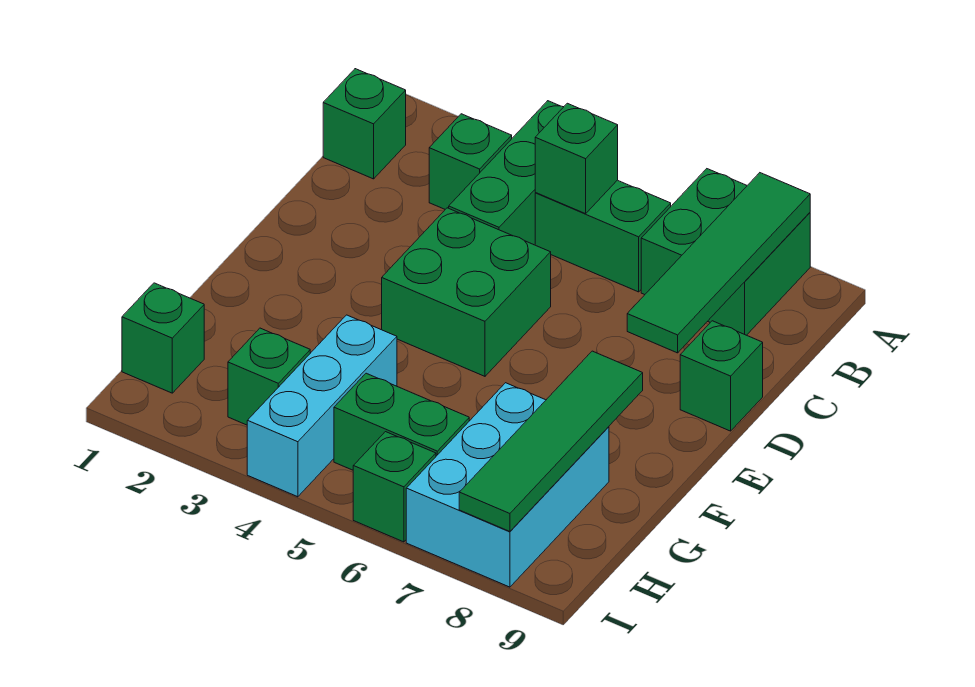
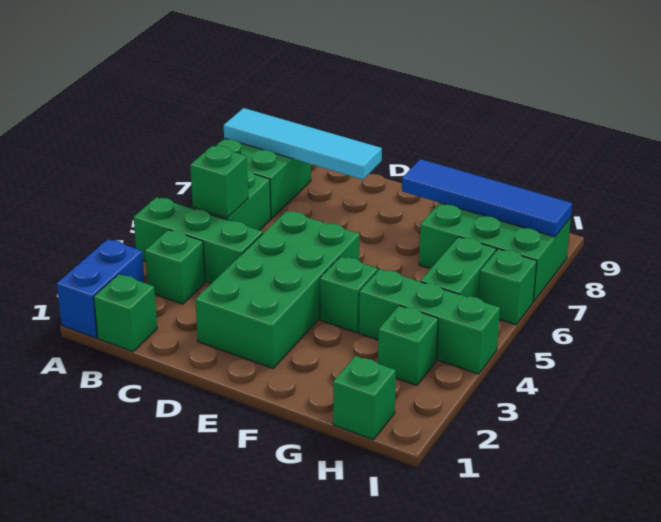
none -> blue 1x2 brick [57,239,145,338]
green 1x4 tile [627,173,810,353] -> cyan 1x4 tile [224,108,382,180]
green 2x2 brick [382,208,551,376] -> green 2x4 brick [195,211,360,368]
green 1x1 brick [680,321,763,431] -> green 1x1 brick moved to [320,256,378,333]
green 1x4 tile [459,351,643,531] -> blue 1x4 tile [402,159,572,237]
cyan 1x3 brick [247,315,397,497] -> green 1x3 brick [359,269,500,374]
cyan 2x3 brick [406,383,609,587] -> green 2x3 brick [419,203,571,301]

